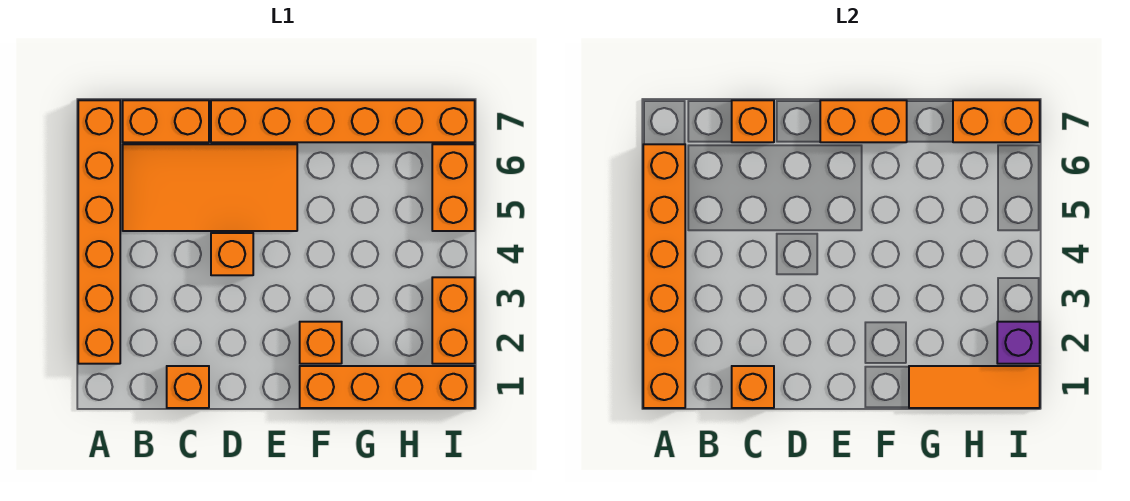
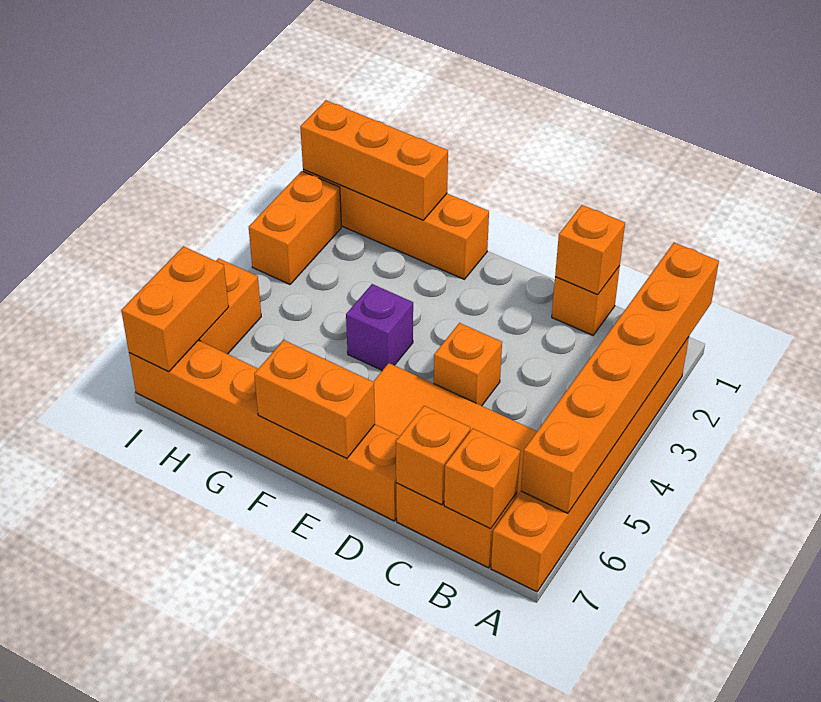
orange 1x1 brick [300,322,342,364] -> orange 1x1 brick moved to [444,429,520,529]
orange 1x3 tile [909,366,1040,408] -> orange 1x3 brick [300,100,448,220]
orange 1x2 brick [953,100,1040,142] -> orange 1x2 brick turned to [121,246,229,372]
purple 1x1 brick [997,322,1040,364] -> purple 1x1 brick moved to [346,284,413,370]

